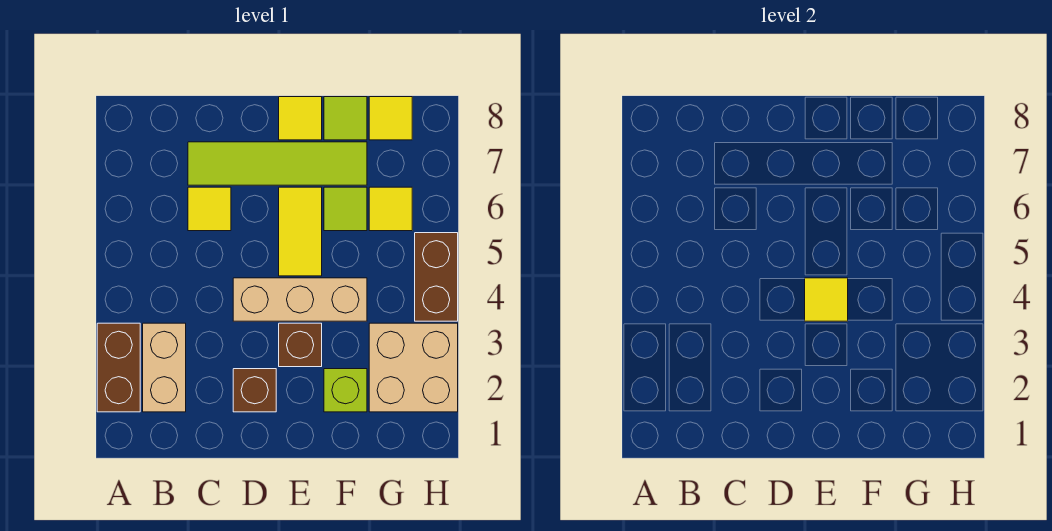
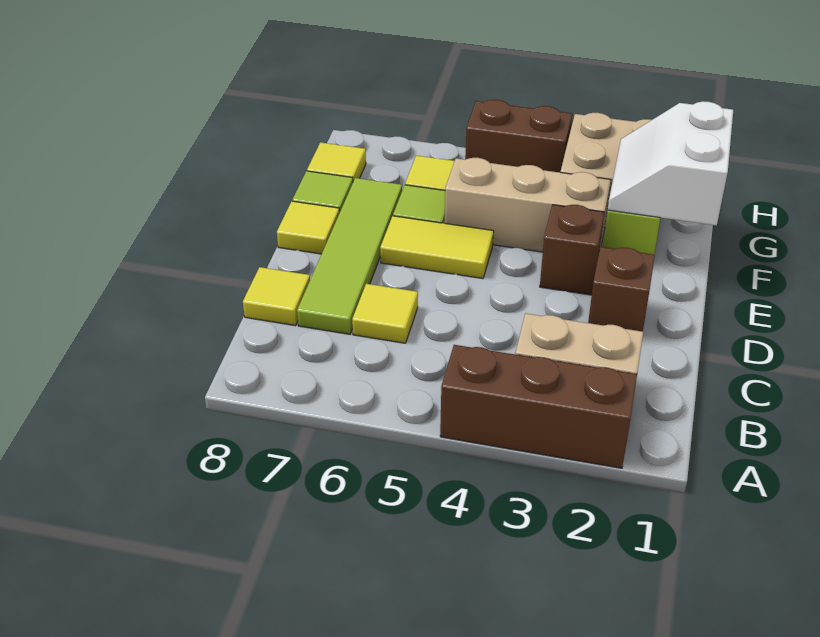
brown 1x2 brick [97,323,140,412] -> brown 1x3 brick [440,345,637,468]
tan 1x3 brick [233,278,367,321] -> tan 1x3 brick turned to [444,158,611,252]
yellow 1x1 tile [805,278,848,321] -> yellow 1x1 tile moved to [243,267,310,326]
none -> white 2x2 slope [608,101,733,225]

